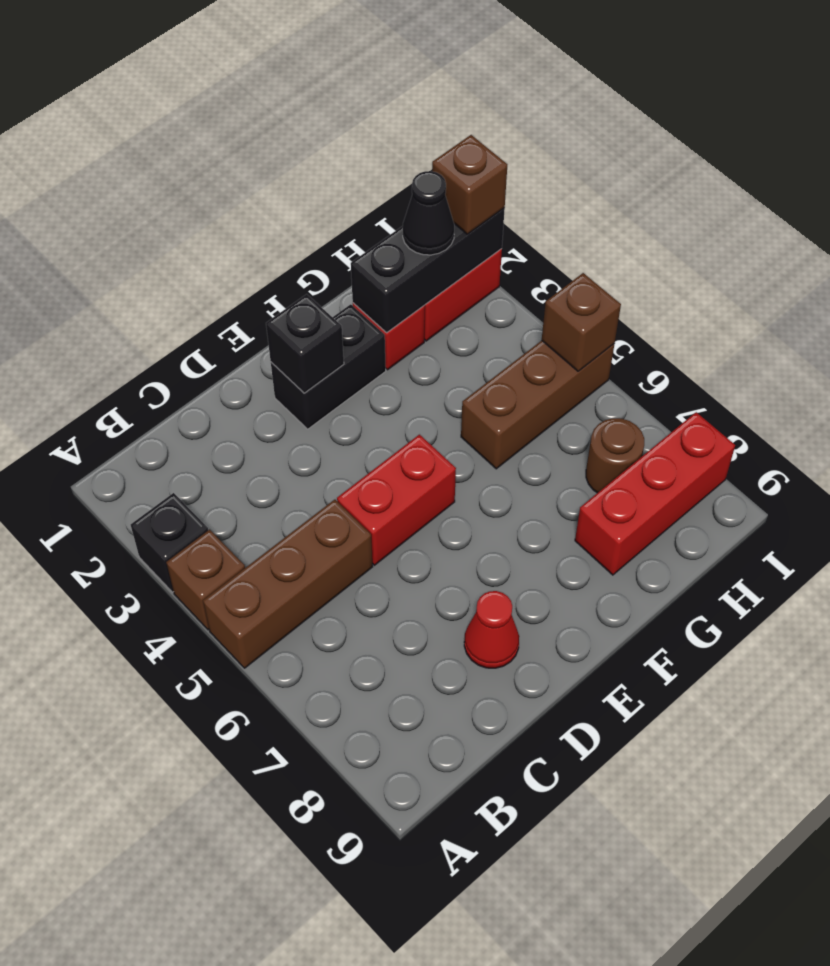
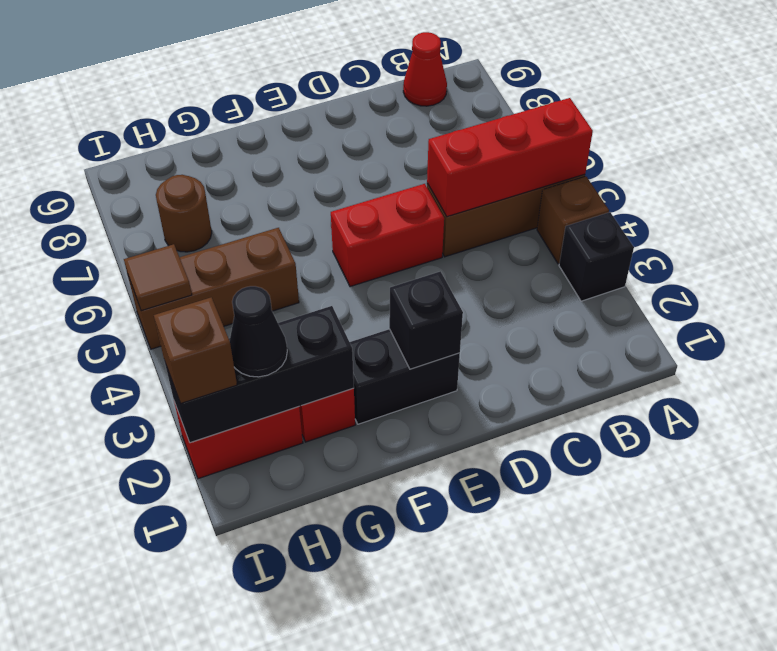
red 1x1 cone [464,591,519,668] -> red 1x1 cone moved to [403,32,447,106]
red 1x3 brick [575,412,735,575] -> red 1x3 brick moved to [427,98,593,217]
brown 1x1 brick [542,273,621,371] -> brown 1x1 tile [124,244,192,311]

